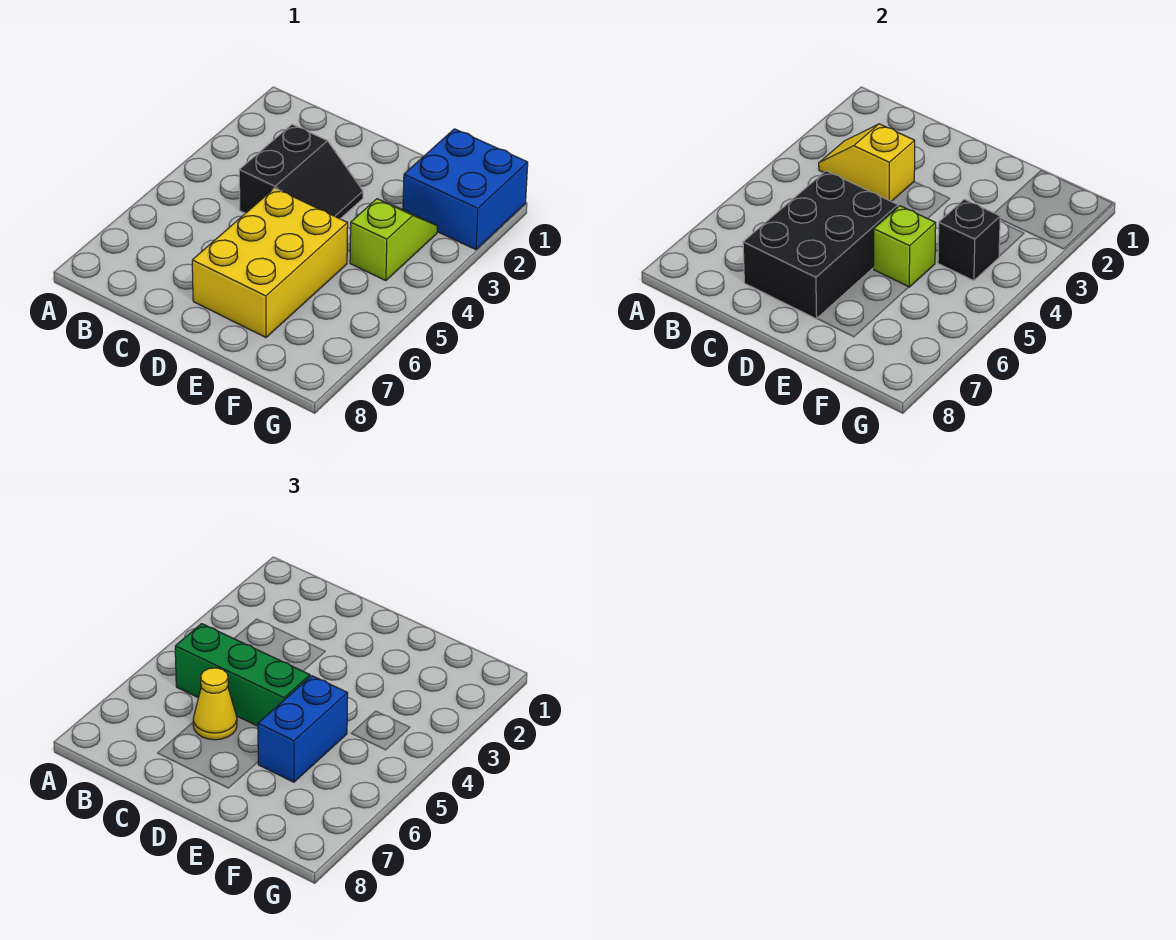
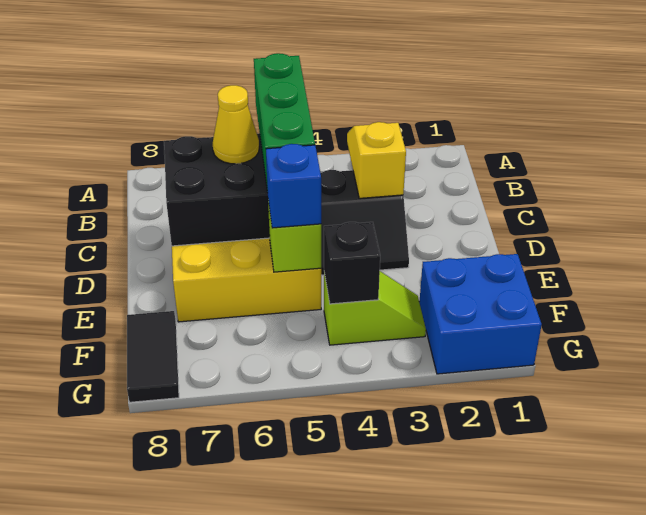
blue 1x2 brick [258,676,348,782] -> blue 1x1 brick [266,144,321,228]
none -> black 1x2 tile [127,311,179,402]

